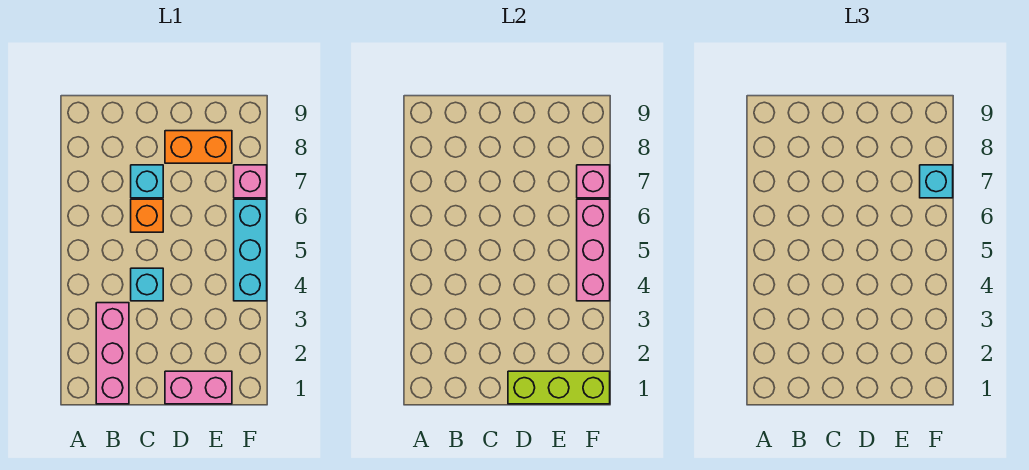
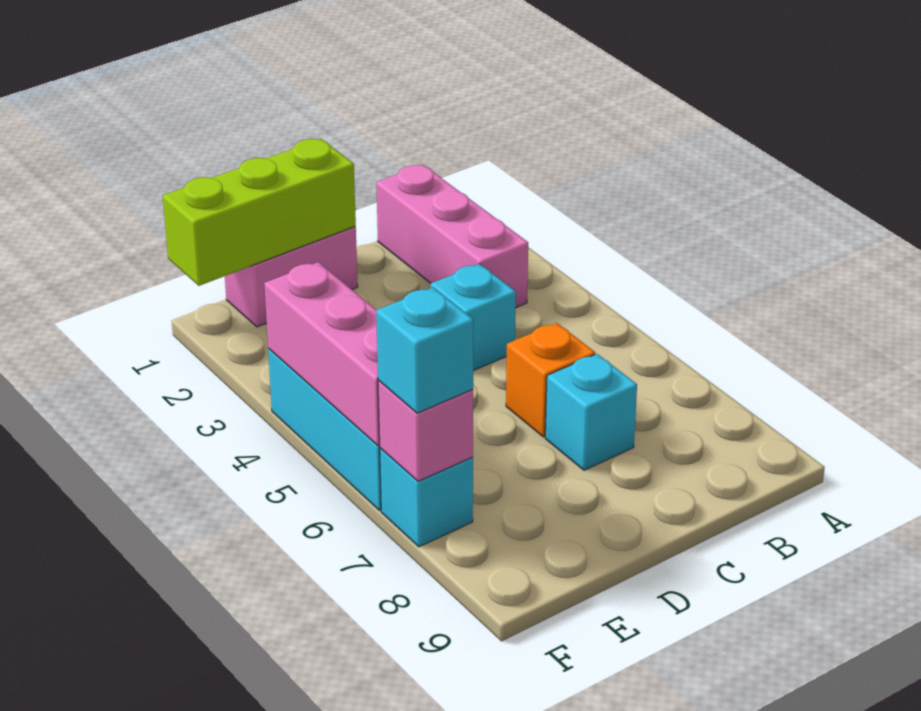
orange 1x2 brick [165,131,232,163] -> none
pink 1x1 brick [234,165,267,198] -> cyan 1x1 brick [380,448,473,547]

